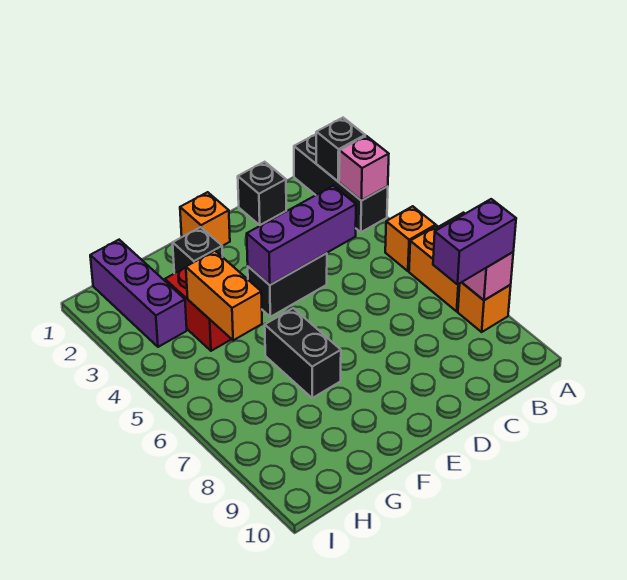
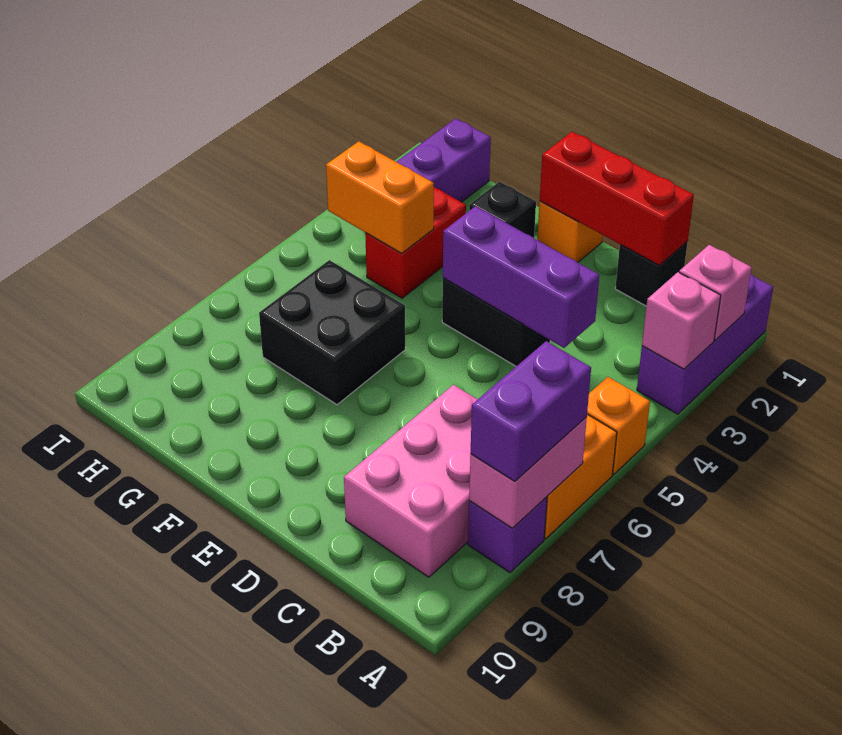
black 1x3 brick [294,134,388,232] -> purple 1x3 brick [637,274,773,414]
black 1x1 brick [316,118,365,181] -> pink 1x1 brick [679,245,752,340]
orange 1x1 brick [458,282,511,332] -> purple 1x1 brick [468,497,547,572]
purple 1x2 brick [433,199,516,284] -> purple 1x2 brick turned to [471,341,591,481]
none -> pink 2x3 brick [344,385,478,577]
none -> red 1x3 brick [540,132,694,265]
black 1x2 brick [265,308,341,398] -> black 2x2 brick [259,260,405,405]
orange 1x2 brick [186,251,262,340] -> orange 1x2 brick turned to [326,141,434,254]

